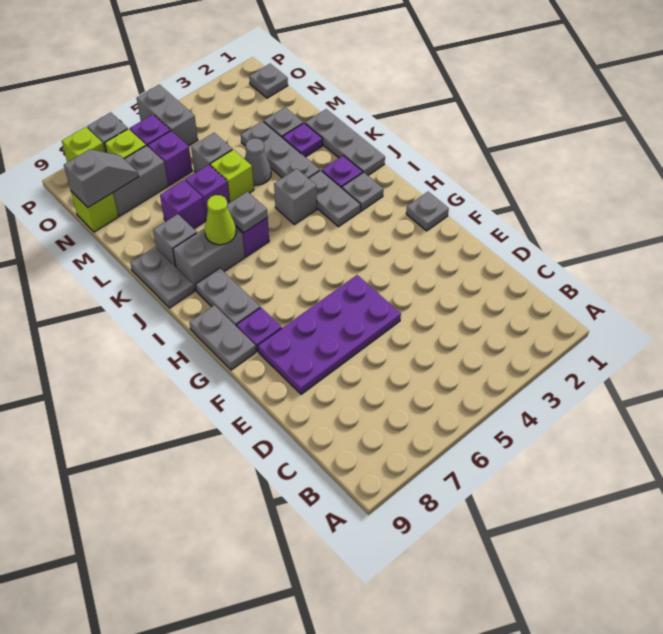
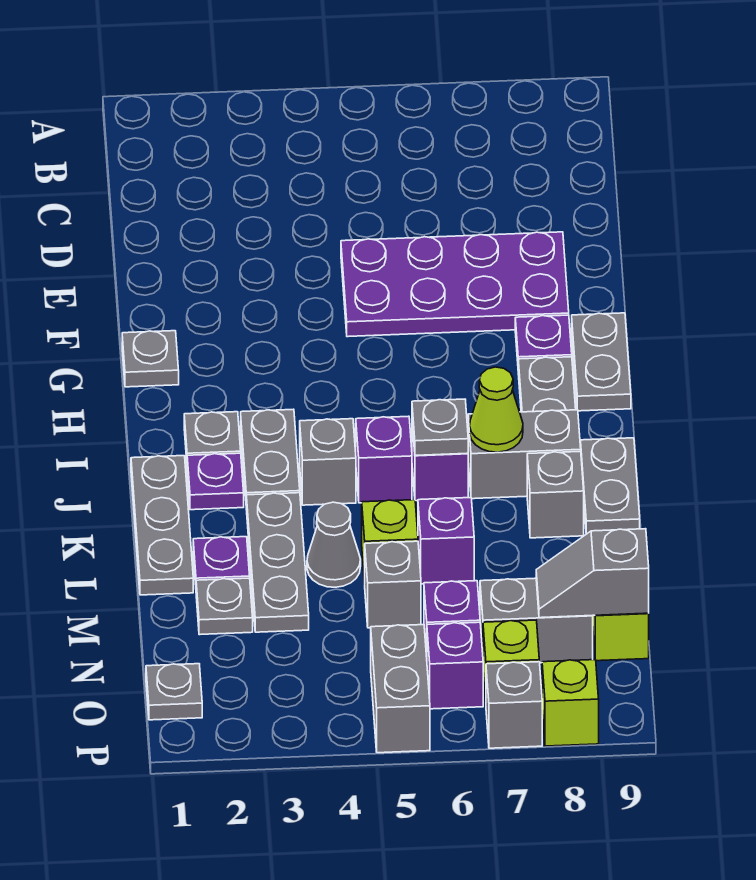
purple 1x1 brick [160,180,206,229] -> purple 1x1 brick moved to [356,416,412,503]

